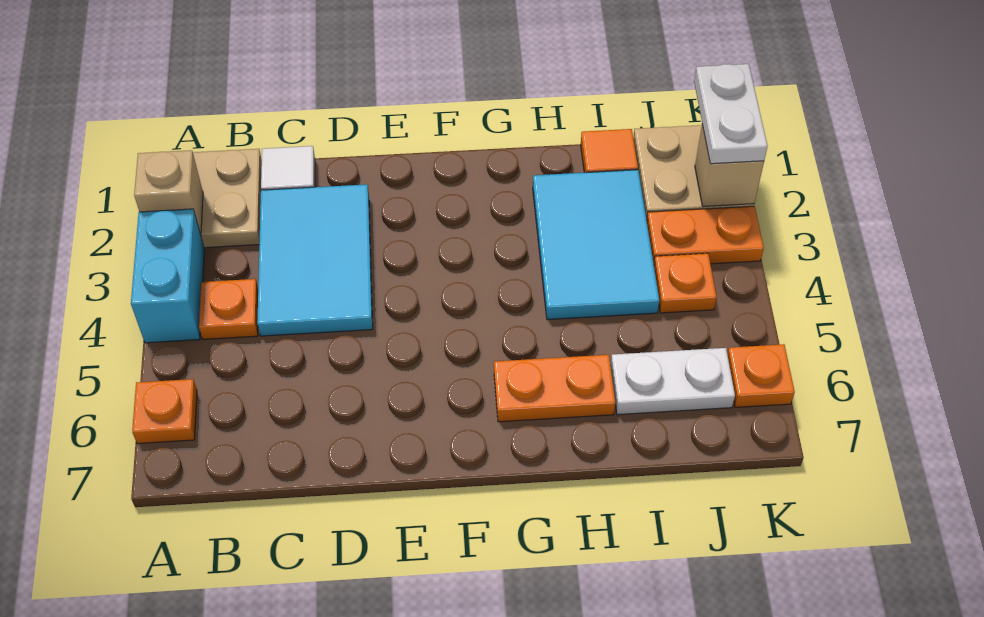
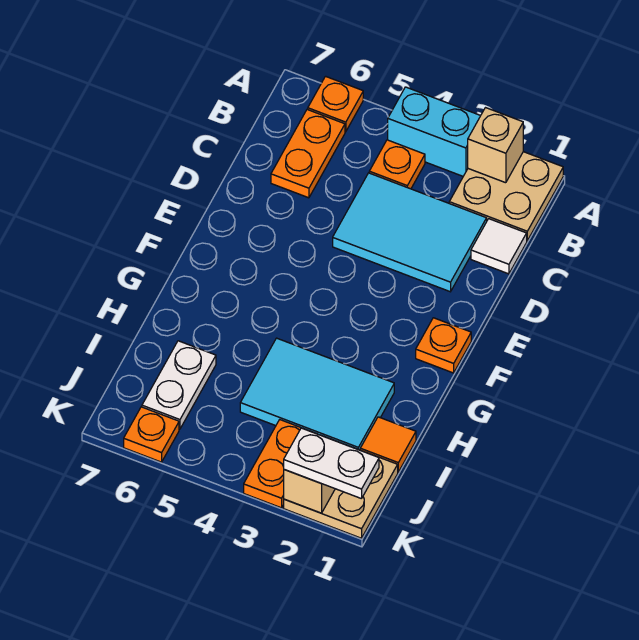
orange 1x2 plate [494,355,615,422] -> orange 1x2 plate moved to [271,109,345,198]
orange 1x1 plate [654,253,717,313] -> orange 1x1 plate moved to [416,318,471,373]

